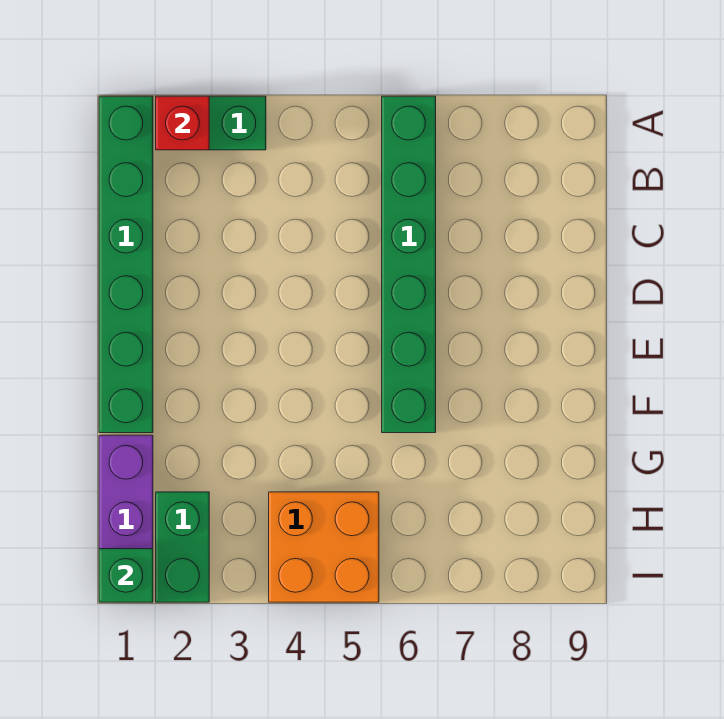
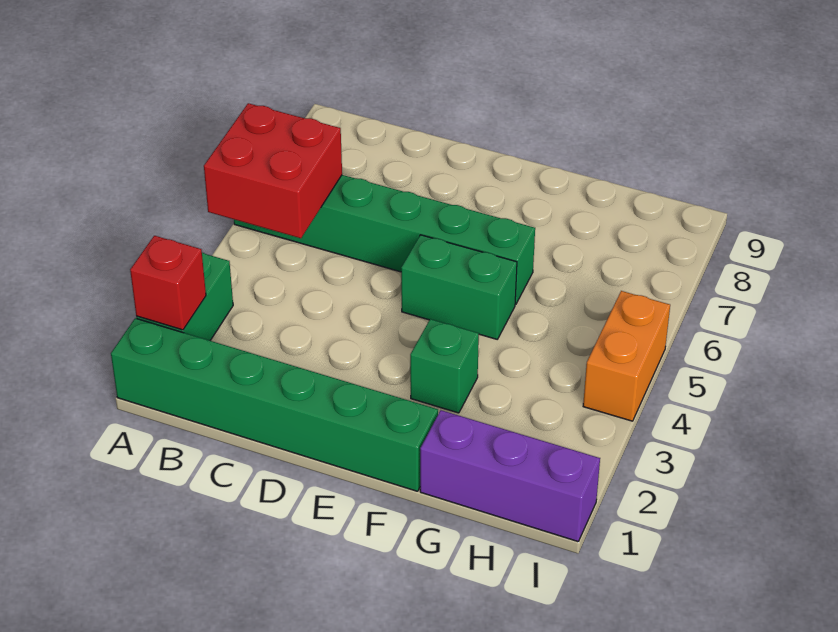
none -> red 2x2 brick [204,103,342,238]
green 1x2 brick [156,492,209,602] -> green 1x2 brick moved to [401,235,517,339]
orange 2x2 brick [269,492,379,602] -> orange 1x2 brick [583,291,670,421]
green 1x1 brick [99,549,153,602] -> green 1x1 brick moved to [410,319,479,413]

